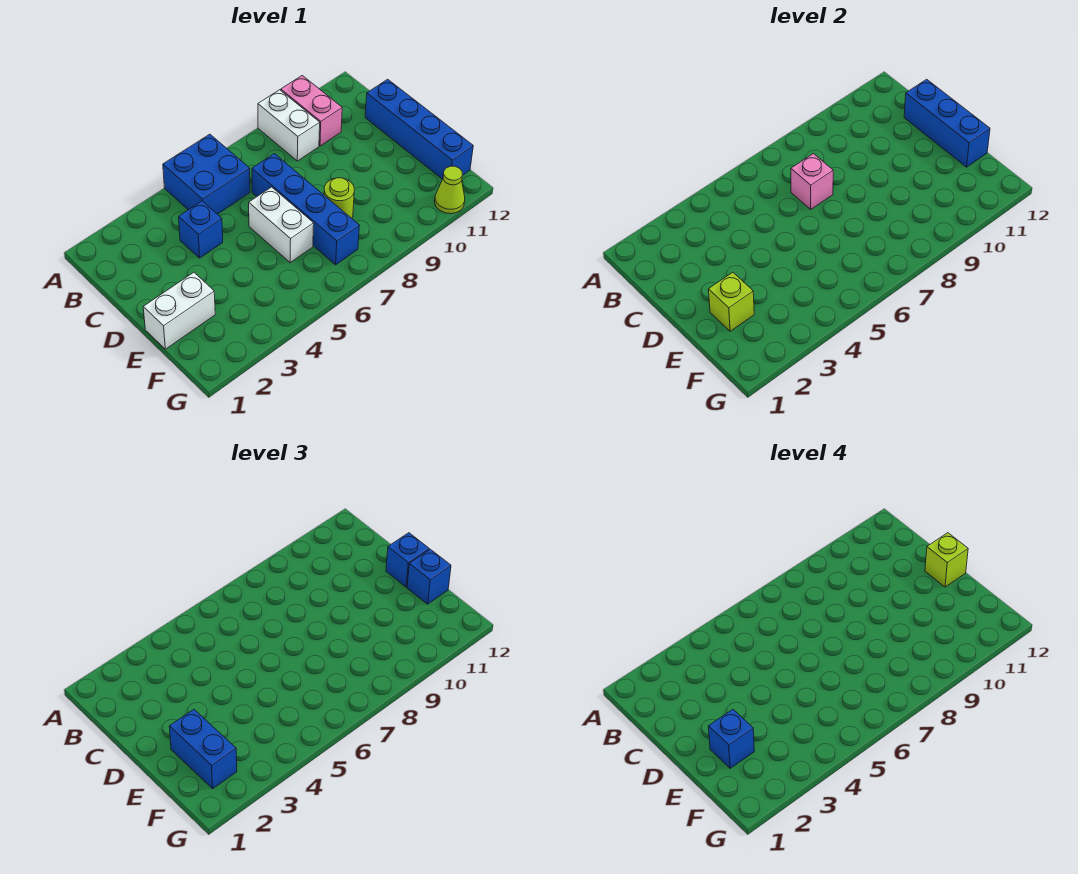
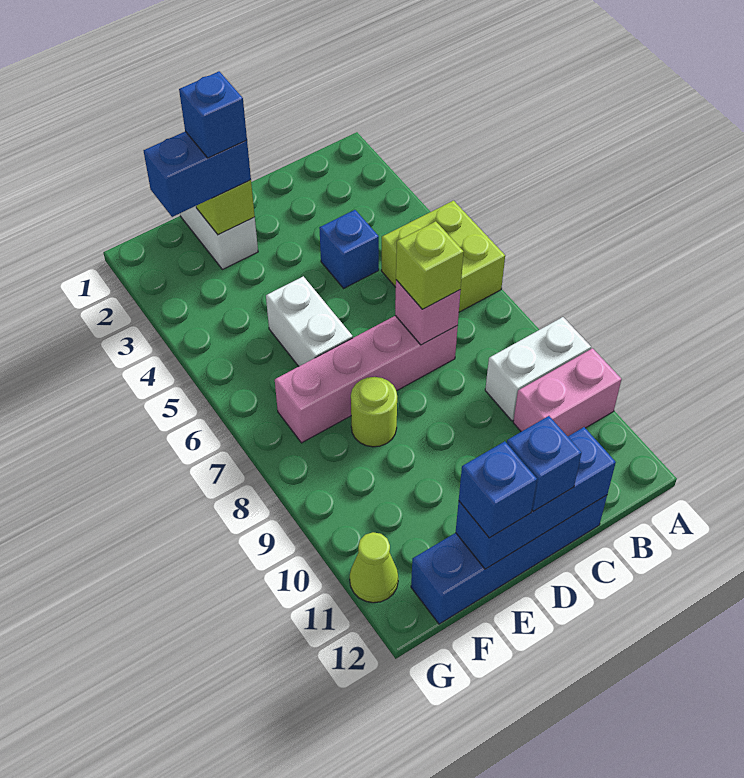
blue 2x2 brick [163,134,250,214] -> lime 2x2 brick [381,201,505,312]
blue 1x4 brick [252,154,359,265] -> pink 1x4 brick [275,316,458,443]
white 1x2 brick [249,187,314,263] -> white 1x2 brick turned to [266,276,353,366]
lime 1x1 brick [925,533,968,587] -> lime 1x1 brick moved to [396,221,464,309]

